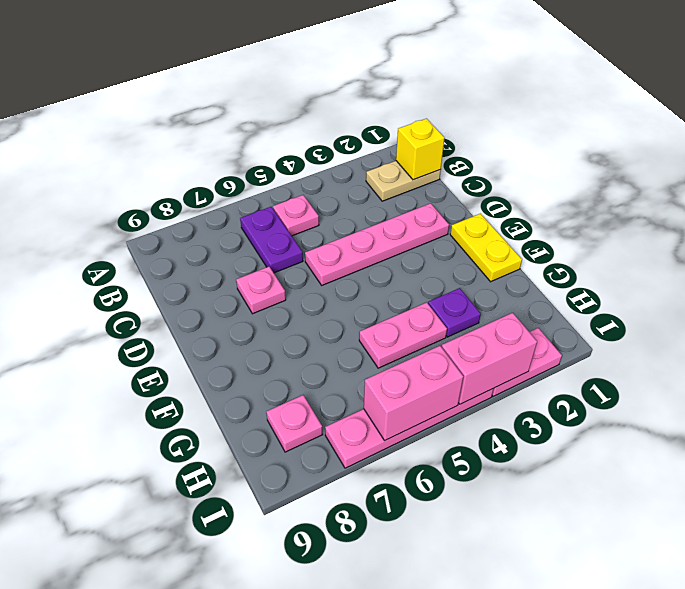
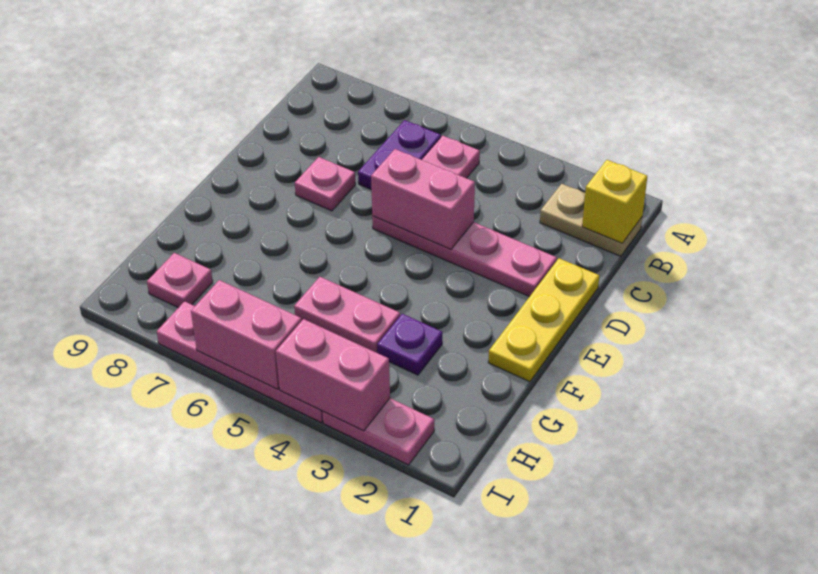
none -> pink 1x2 brick [371,149,475,249]
yellow 1x2 plate [450,214,522,282] -> yellow 1x3 plate [488,258,599,382]

